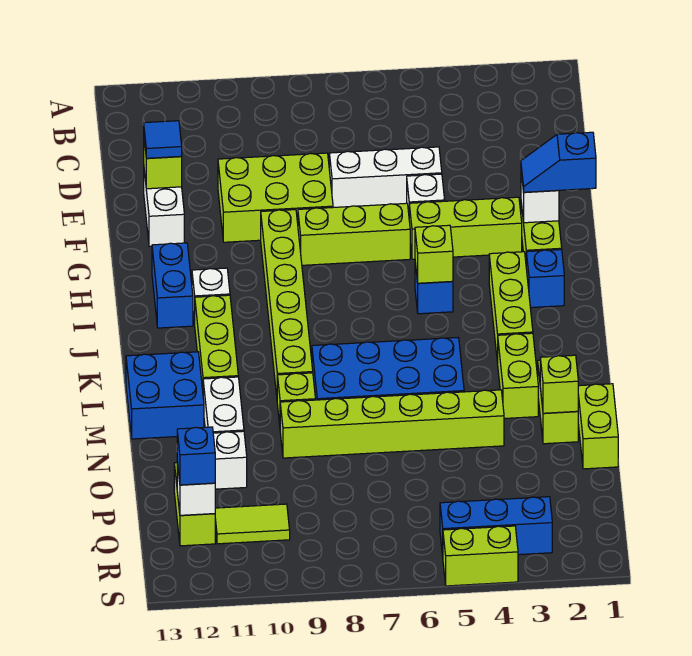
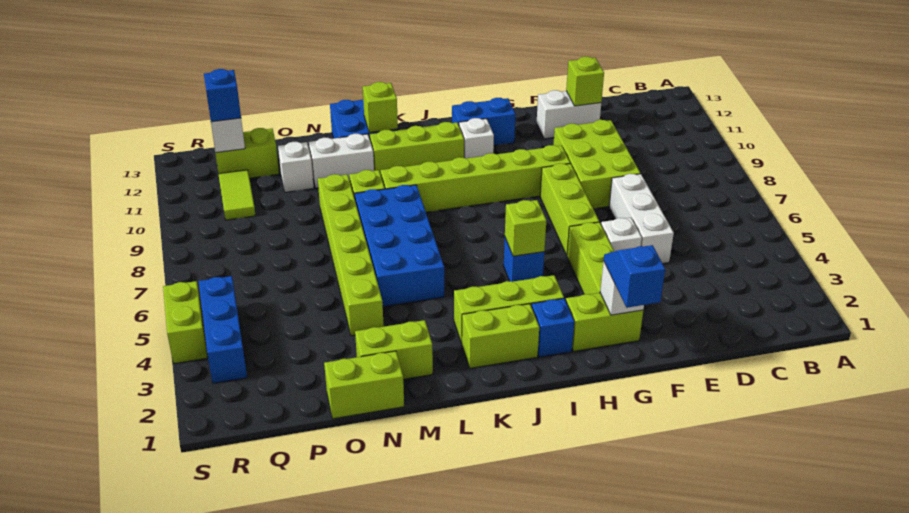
blue 1x1 tile [144,121,182,158] -> none
lime 1x2 brick [498,333,538,419] -> lime 1x2 brick moved to [462,304,539,368]
lime 1x1 brick [540,355,578,413] -> lime 1x1 brick moved to [363,82,398,133]

